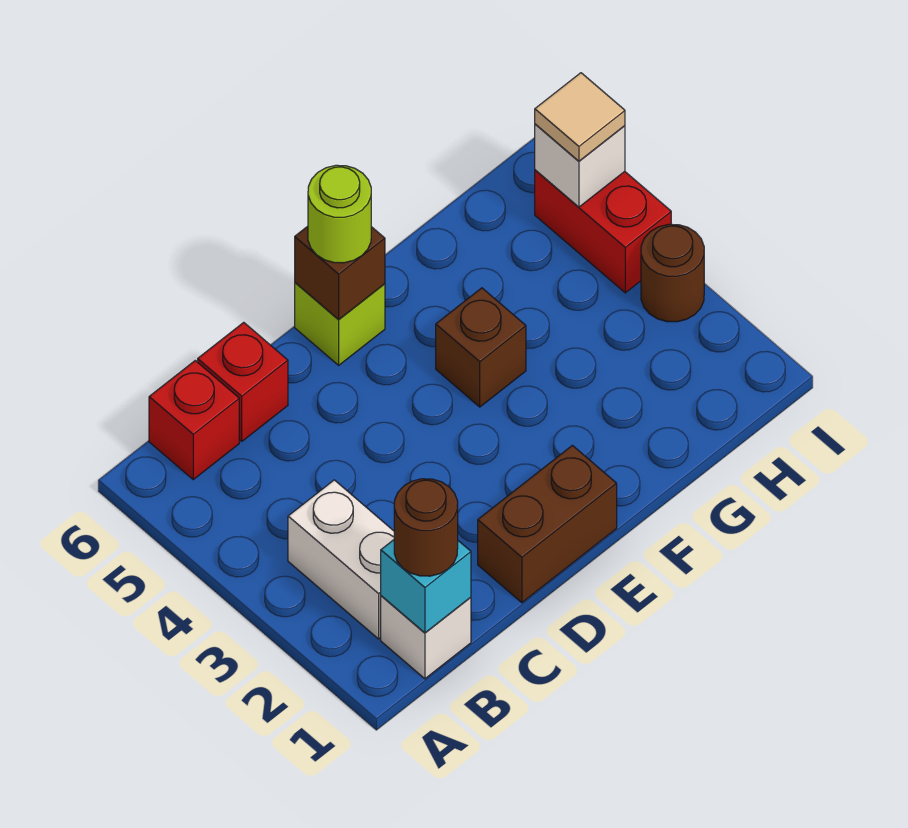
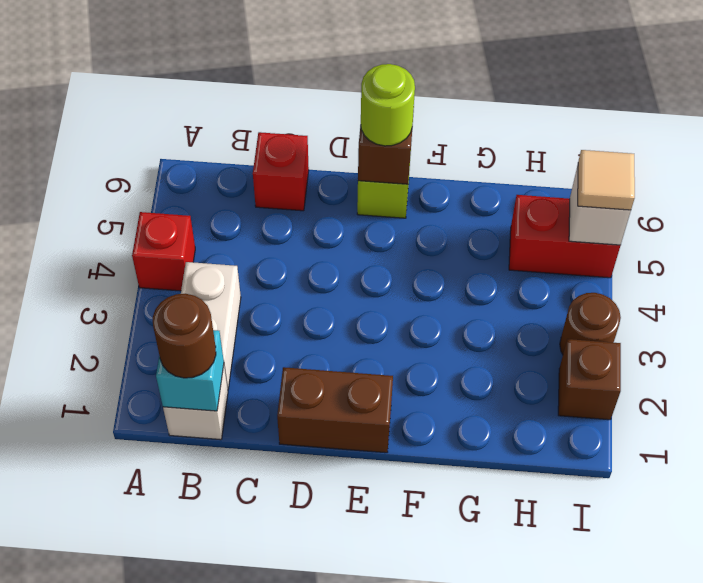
red 1x1 brick [149,361,239,479] -> red 1x1 brick moved to [132,212,195,291]
brown 1x1 brick [436,288,526,407] -> brown 1x1 brick moved to [558,339,621,420]
red 1x2 brick [535,170,671,293] -> red 1x2 brick turned to [509,195,620,278]

